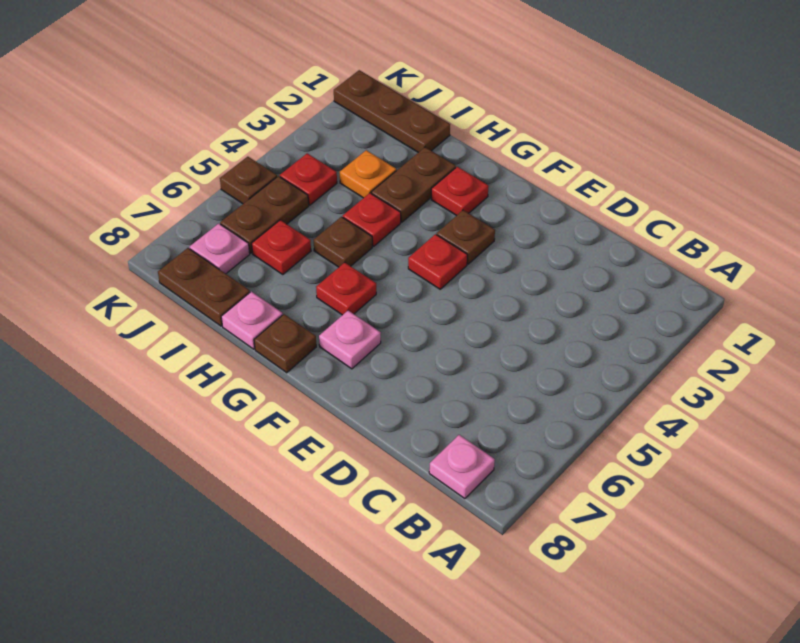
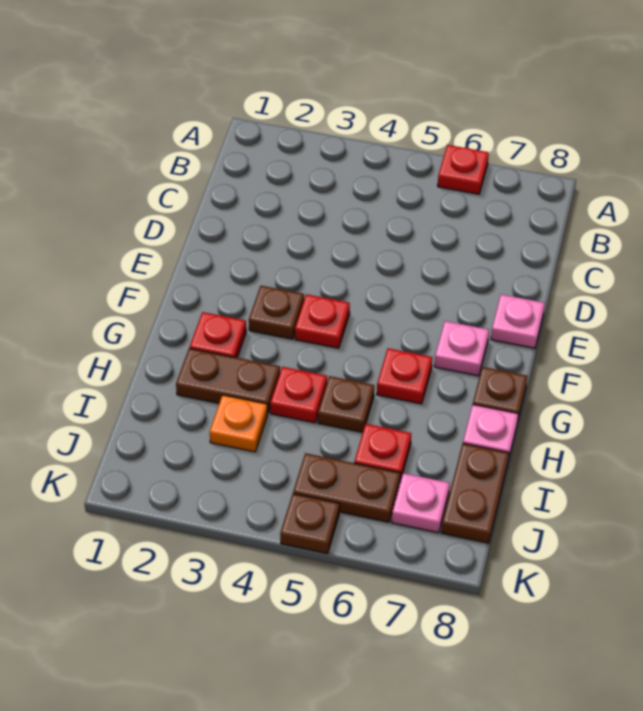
pink 1x1 plate [429,435,495,499] -> pink 1x1 plate moved to [491,294,545,348]
brown 1x3 plate [334,70,450,152] -> none
red 1x1 plate [280,153,337,205] -> red 1x1 plate moved to [438,145,489,194]

